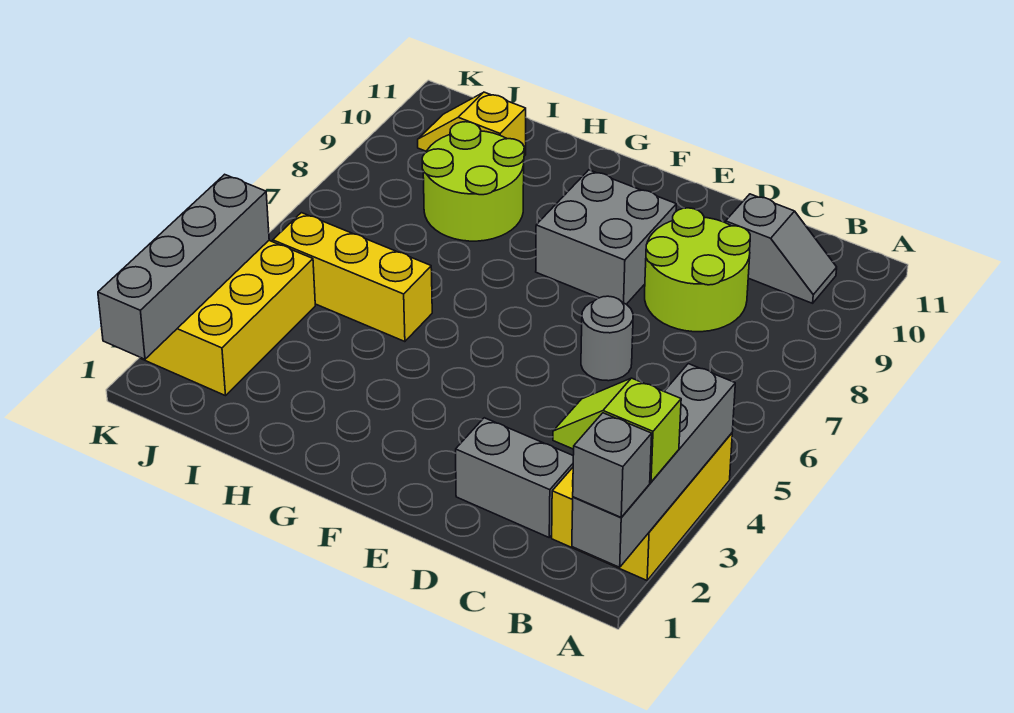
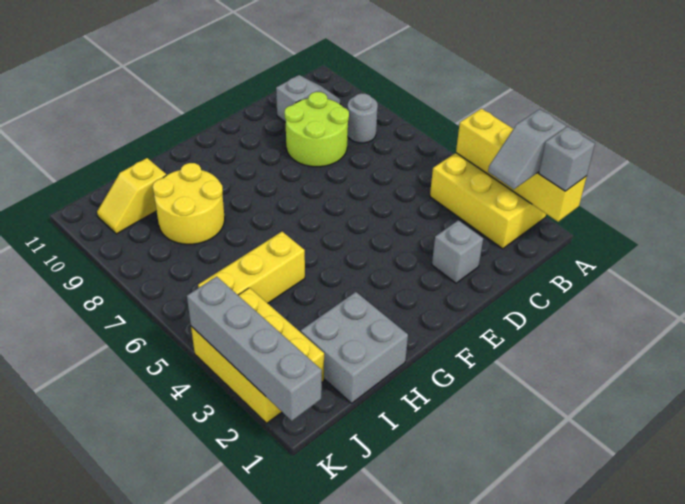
grey 1x4 brick [572,364,735,567] -> yellow 1x4 brick [456,109,587,222]
lime 1x2 slope [553,378,681,482] -> grey 1x2 slope [488,109,566,189]
grey 1x2 brick [456,418,573,537] -> grey 1x1 brick [432,220,483,283]
grey 1x1 round brick [581,296,633,381] -> grey 1x1 round brick moved to [348,93,378,143]
grey 2x2 brick [536,170,676,304] -> grey 2x2 brick moved to [301,292,408,403]
lime 2x2 round brick [422,122,524,241] -> yellow 2x2 round brick [153,163,225,244]

